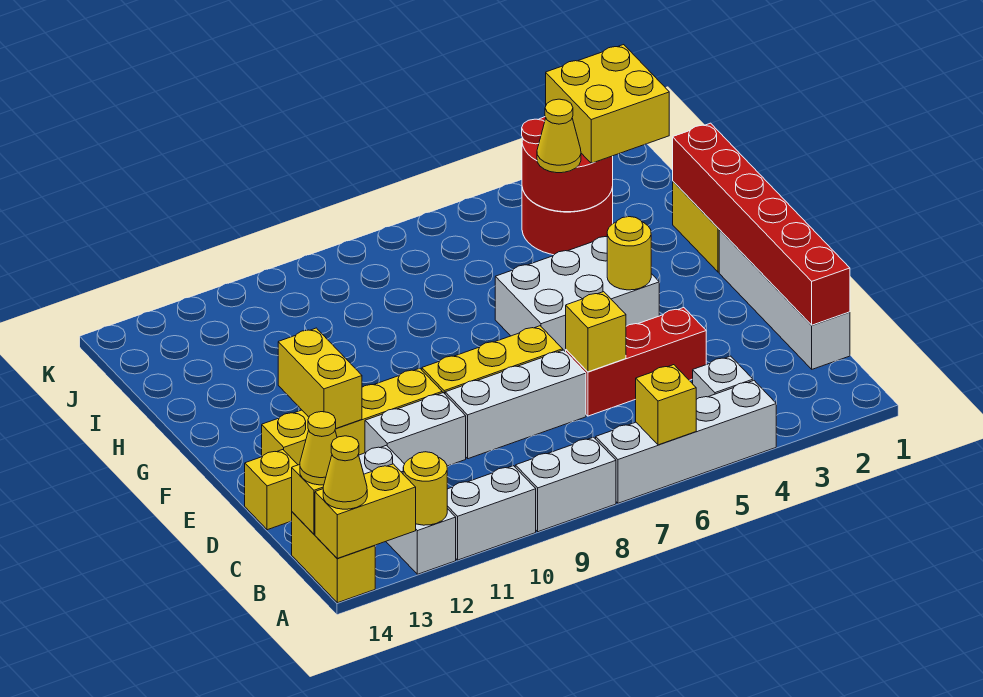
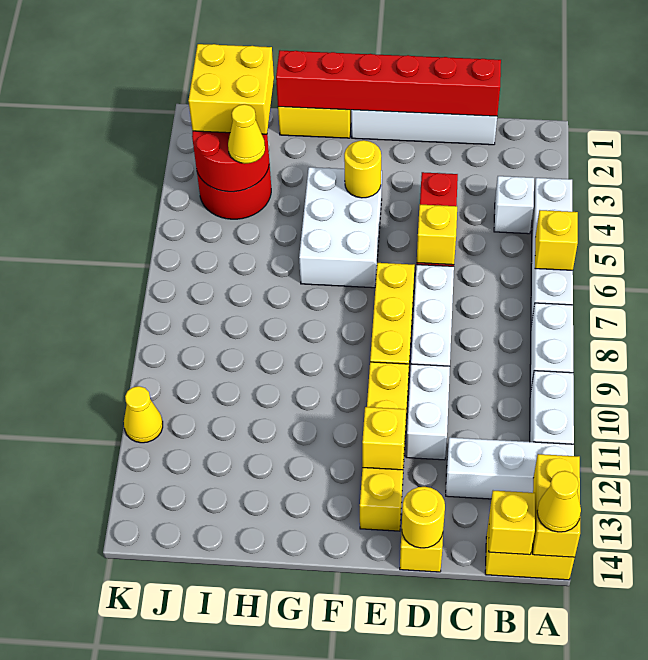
yellow 1x1 round brick [403,452,447,525] -> yellow 1x1 round brick moved to [402,487,445,548]
yellow 1x1 cone [300,412,337,485] -> yellow 1x1 cone moved to [124,386,163,443]
yellow 1x2 brick [278,328,362,428] -> yellow 1x1 brick [362,407,406,470]

